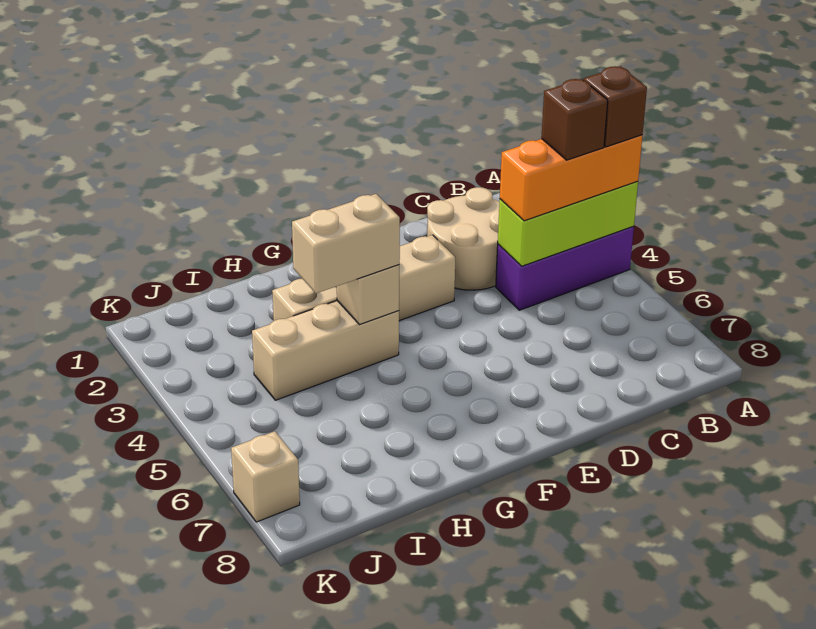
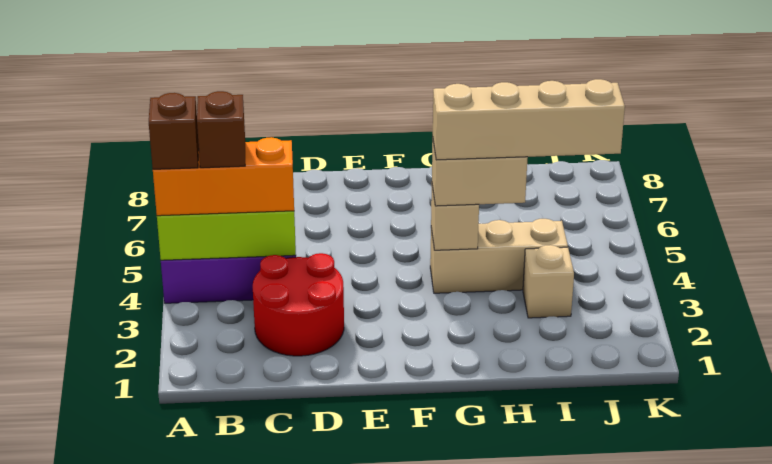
tan 2x2 round brick [427,187,499,290] -> red 2x2 round brick [253,253,344,356]
tan 1x4 brick [272,235,455,321] -> tan 1x4 brick moved to [433,79,625,160]
tan 1x1 brick [231,431,300,522] -> tan 1x1 brick moved to [523,245,574,318]

